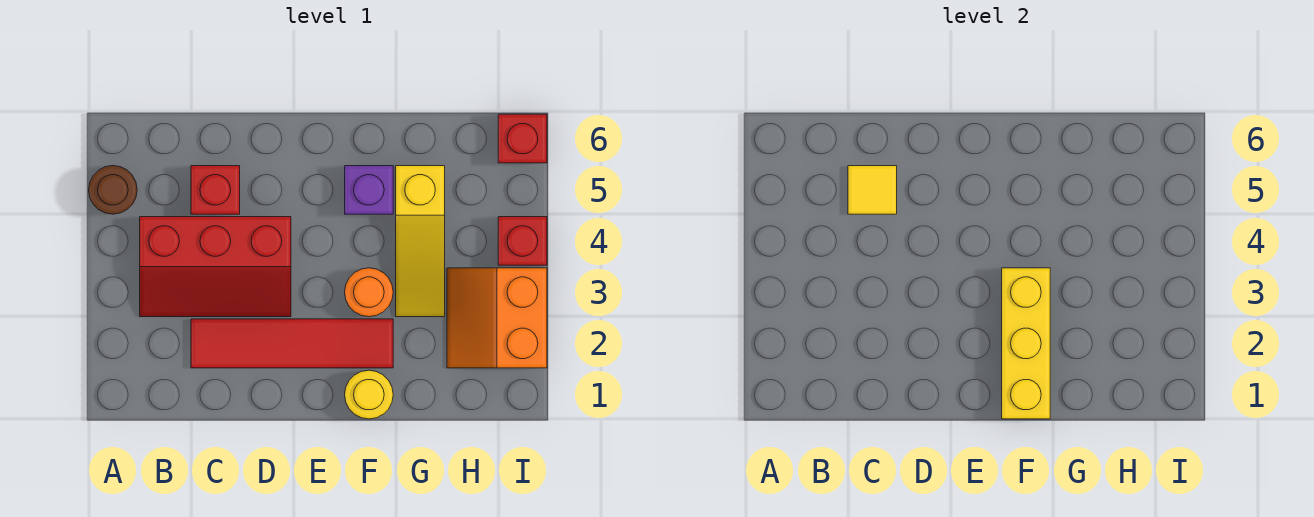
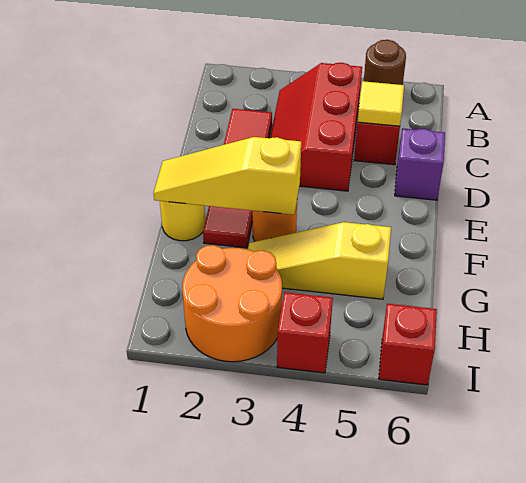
yellow 1x3 brick [1002,268,1050,419] -> yellow 1x3 slope [154,137,301,215]
purple 1x1 brick [345,166,393,214] -> purple 1x1 brick moved to [395,128,445,200]
orange 2x2 slope [447,268,547,368] -> orange 2x2 round brick [182,245,282,362]

